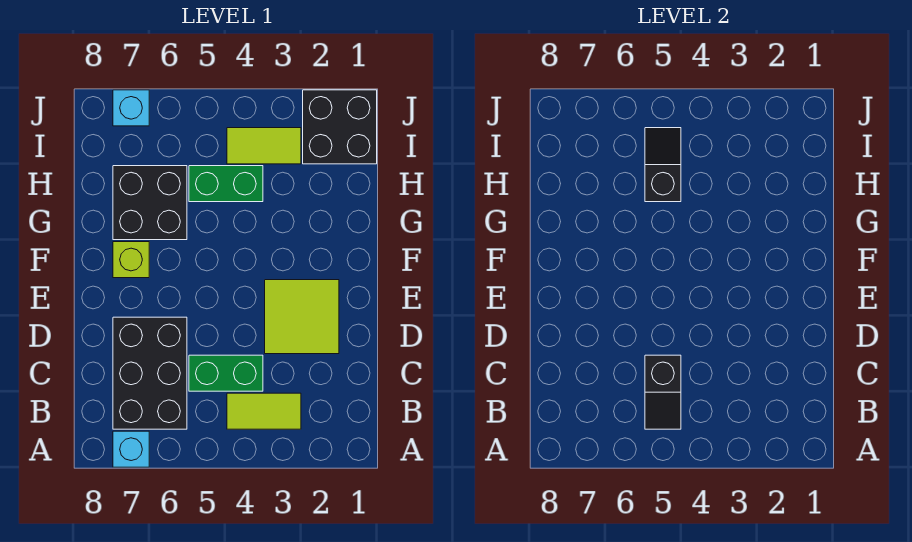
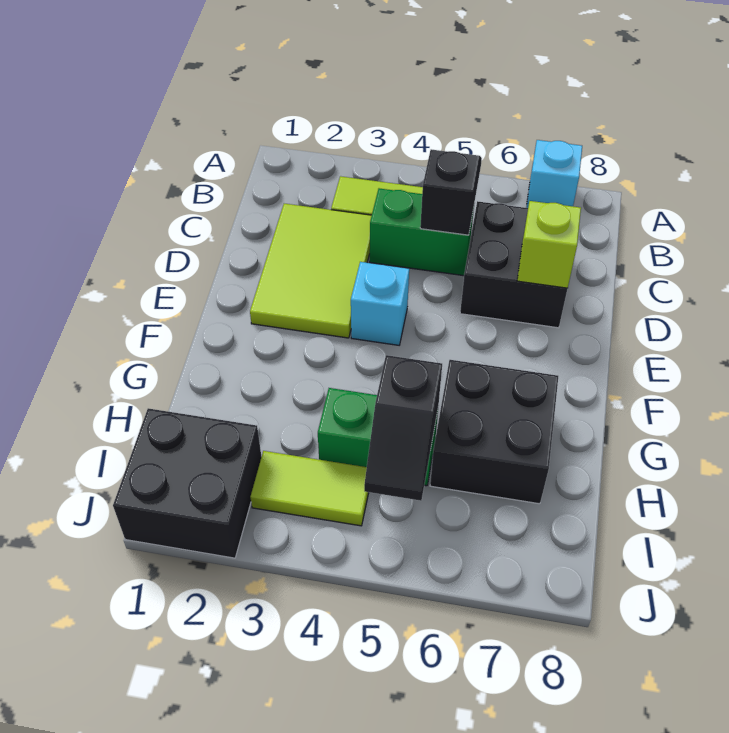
black 2x3 brick [113,317,187,429] -> black 2x2 brick [460,201,568,328]
lime 2x2 tile [265,280,339,354] -> lime 2x3 tile [250,204,372,338]
lime 1x1 brick [113,242,149,278] -> lime 1x1 brick moved to [517,201,581,288]
cyan 1x1 brick [113,90,149,126] -> cyan 1x1 brick moved to [351,262,409,345]

